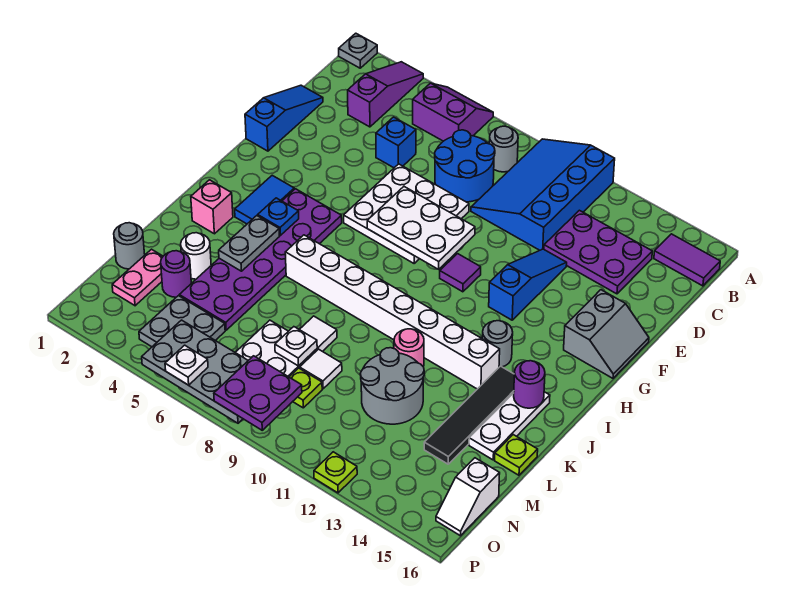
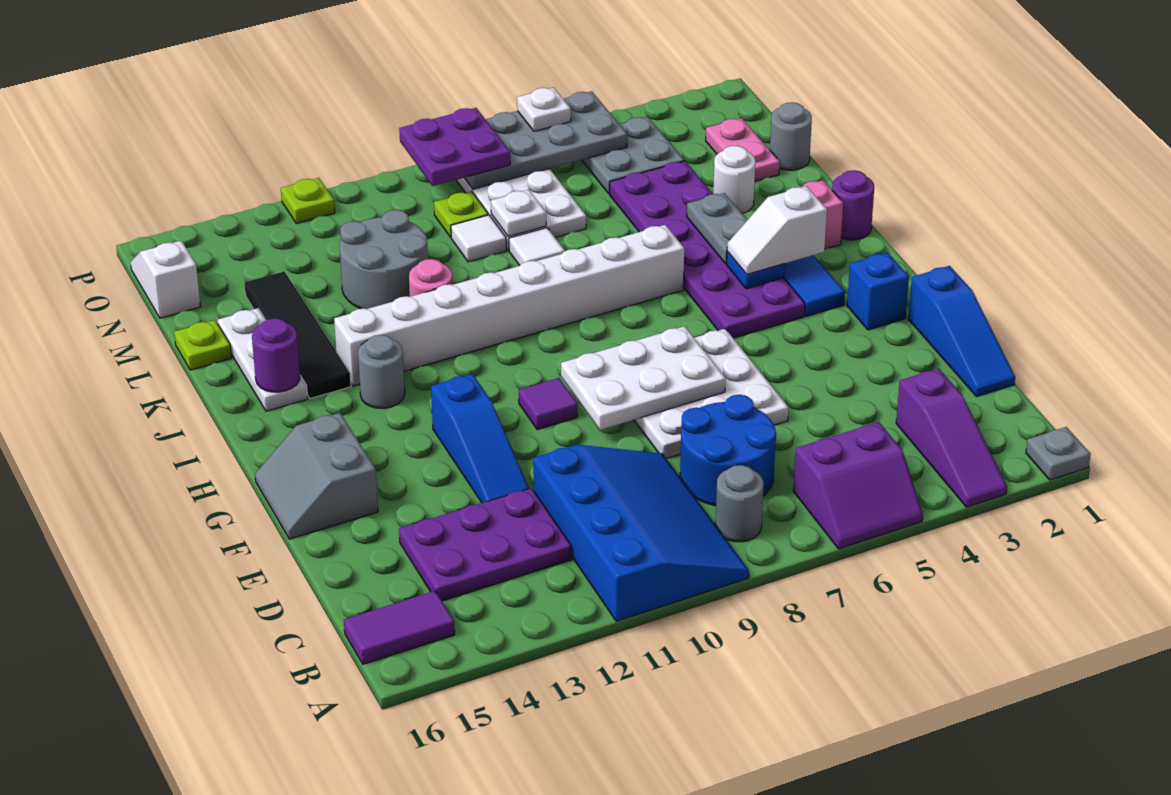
blue 1x1 brick [376,117,416,168] -> blue 1x1 brick moved to [847,253,909,330]
none -> white 1x2 slope [727,186,827,274]
purple 1x1 round brick [161,251,191,297] -> purple 1x1 round brick moved to [832,170,874,240]

